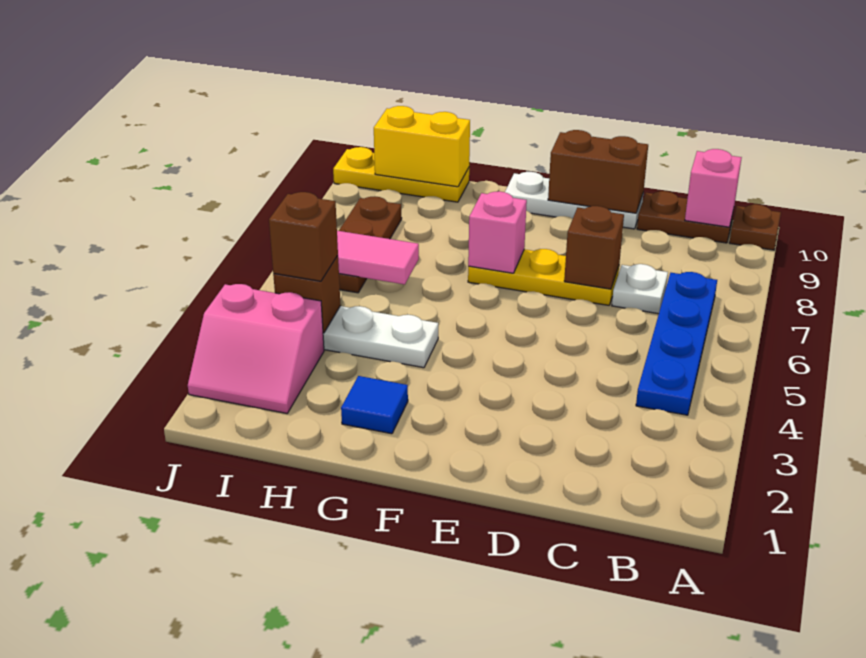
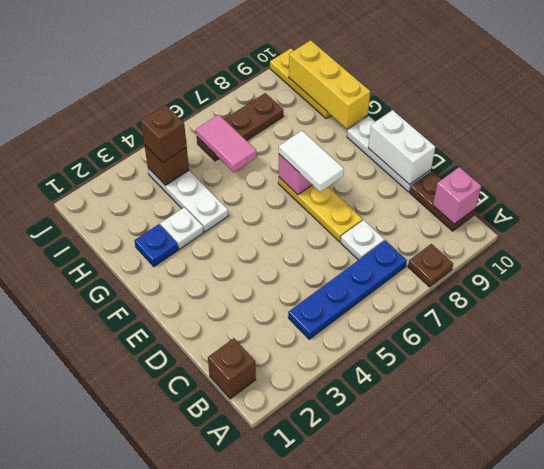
brown 1x1 plate [729,204,781,250] -> brown 1x1 plate moved to [408,244,453,287]
brown 1x1 brick [564,206,624,289] -> brown 1x1 brick moved to [208,338,256,399]
brown 1x2 brick [548,130,648,213] -> white 1x2 brick [368,110,435,185]
none -> white 1x2 tile [279,131,344,192]
blue 1x1 tile [341,376,408,434] -> blue 1x1 plate [134,224,178,267]
none -> white 1x1 plate [160,207,204,249]
yellow 1x2 brick [374,106,470,187] -> yellow 1x3 brick [289,40,370,129]
pink 2x2 slope [188,284,324,413] -> none

